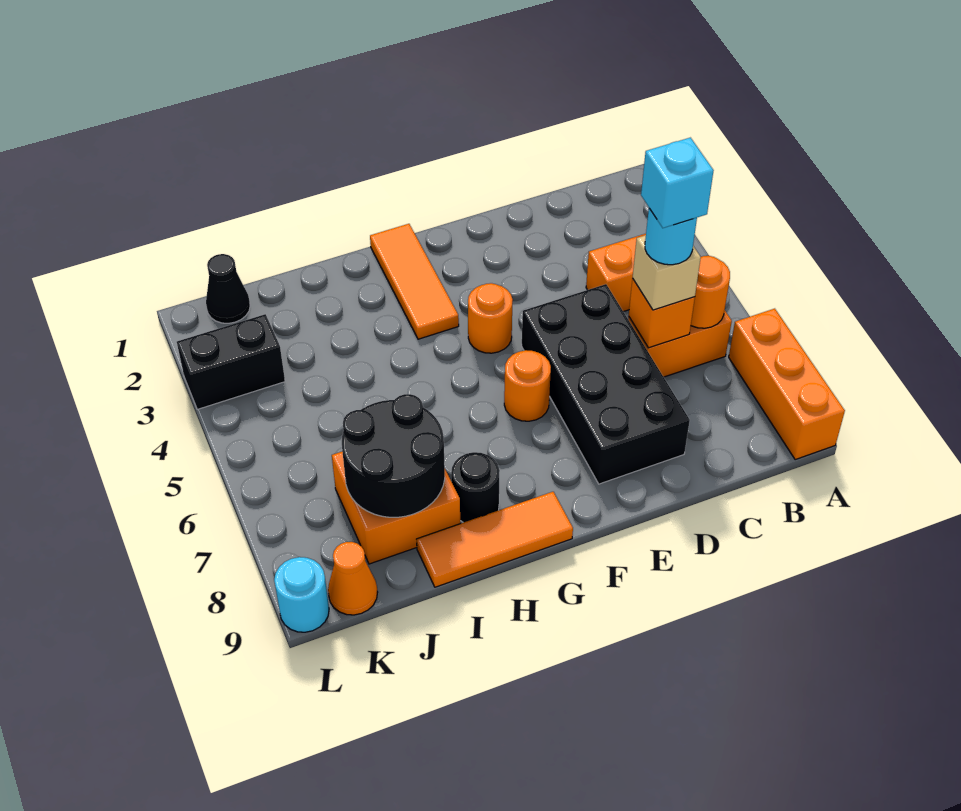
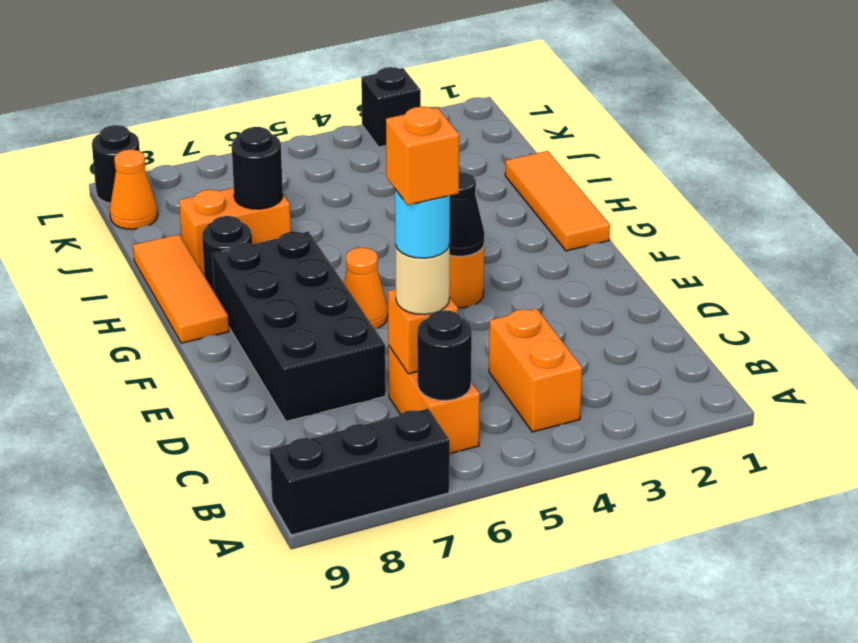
orange 1x3 brick [729,309,845,460] -> black 1x3 brick [270,409,450,535]
orange 1x1 round brick [691,256,730,328] -> black 1x1 round brick [417,310,472,401]
tan 1x1 brick [633,235,701,310] -> tan 1x1 round brick [395,245,450,314]
cyan 1x1 brick [641,138,714,228] -> orange 1x1 brick [386,107,459,205]
black 2x4 brick [522,284,690,484] -> black 2x4 brick turned to [212,231,386,421]
orange 1x1 round brick [504,351,551,421] -> orange 1x1 cone [344,248,388,329]
orange 1x3 tile [370,224,459,339] -> orange 1x3 tile turned to [505,151,610,251]
orange 2x2 brick [332,452,460,564] -> orange 1x2 brick [179,188,291,274]
black 2x2 round brick [342,394,445,517] -> black 1x1 round brick [232,127,283,209]
black 1x1 cone [206,254,250,323] -> black 1x1 cone moved to [449,172,484,256]
black 1x2 brick [177,314,285,409] -> black 1x1 brick [361,67,421,147]
cyan 1x1 round brick [274,557,329,632] -> black 1x1 round brick [92,125,140,203]

